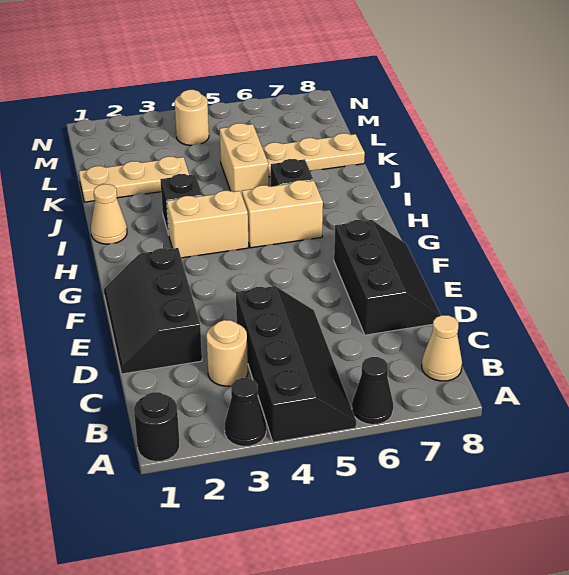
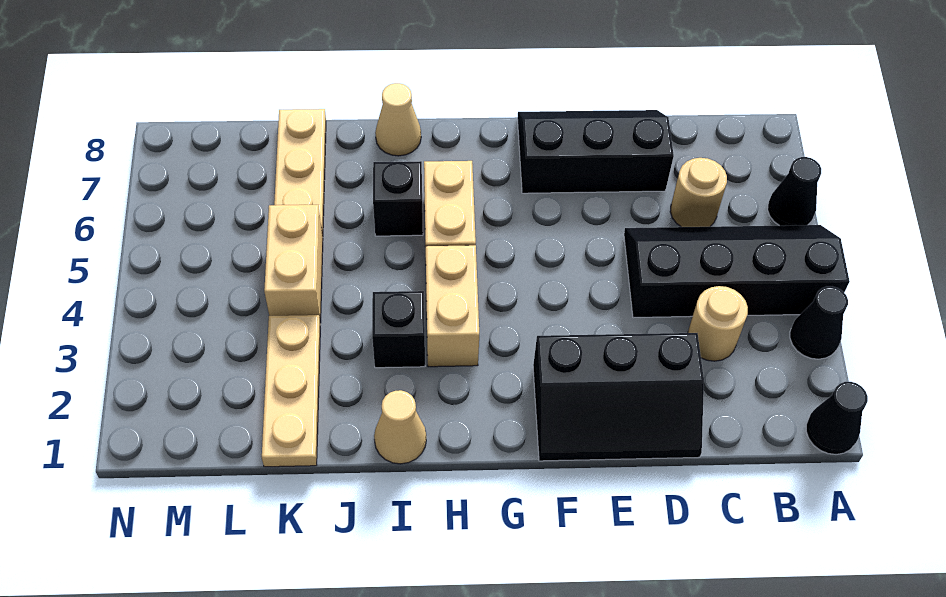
black 1x1 round brick [134,392,180,462] -> black 1x1 cone [806,382,868,454]
tan 1x1 cone [422,315,462,381] -> tan 1x1 cone moved to [375,83,421,156]
tan 1x2 brick [220,123,269,195] -> tan 1x2 brick turned to [264,205,323,323]
tan 1x1 round brick [175,90,209,146] -> tan 1x1 round brick moved to [670,158,727,227]

